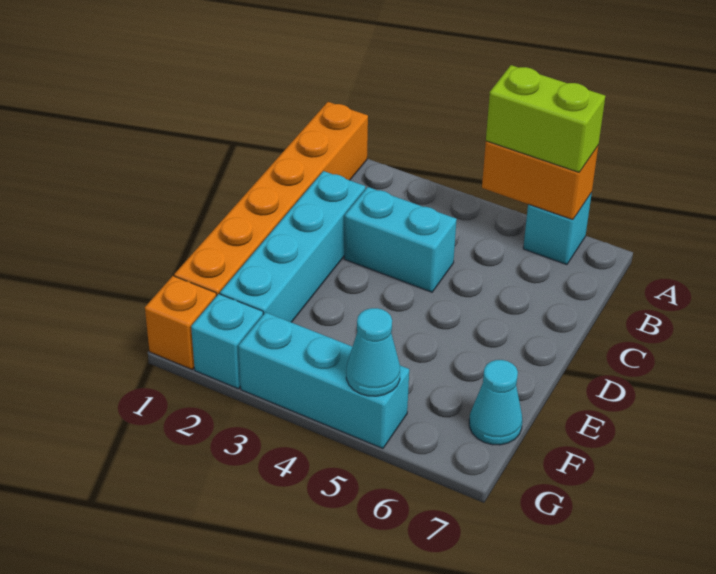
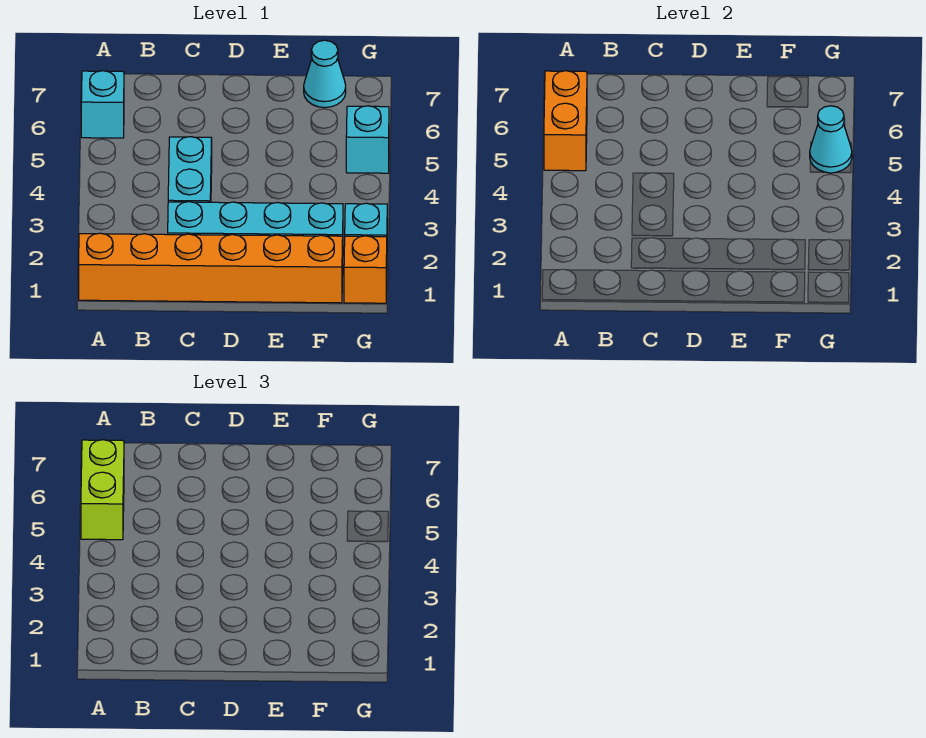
cyan 1x3 brick [239,312,409,448] -> cyan 1x1 brick [346,106,389,173]

